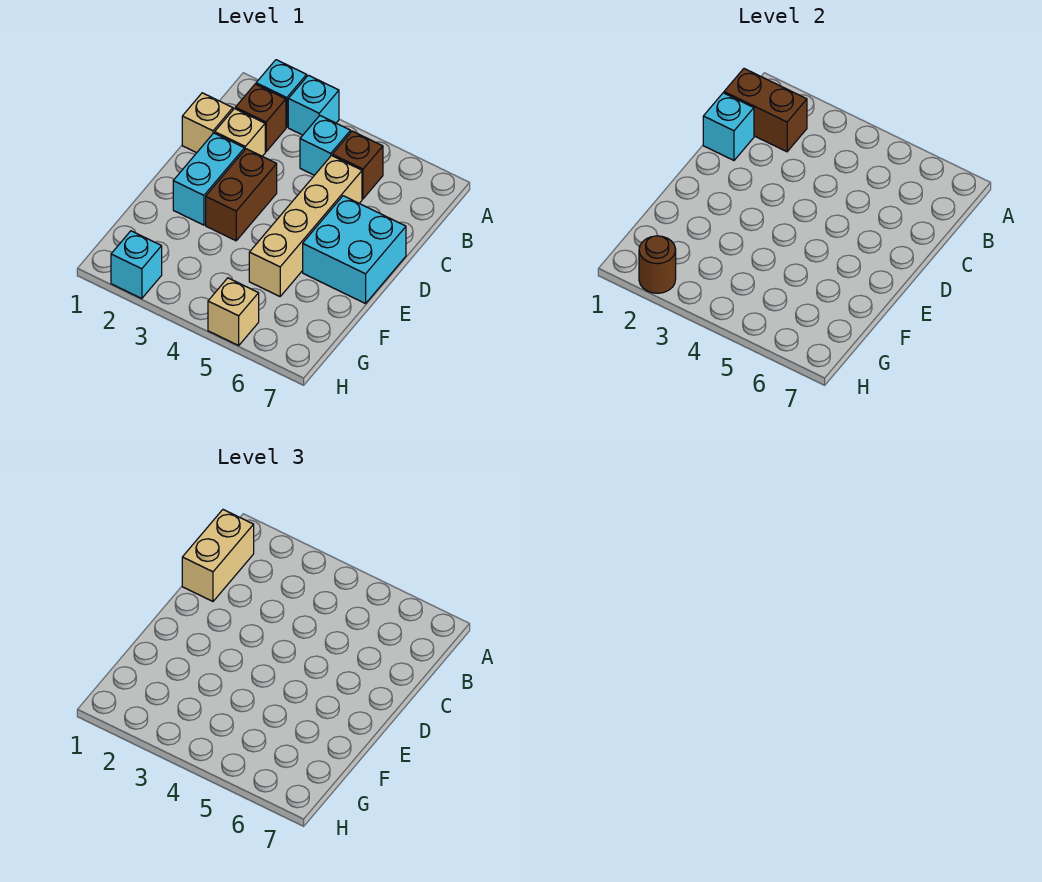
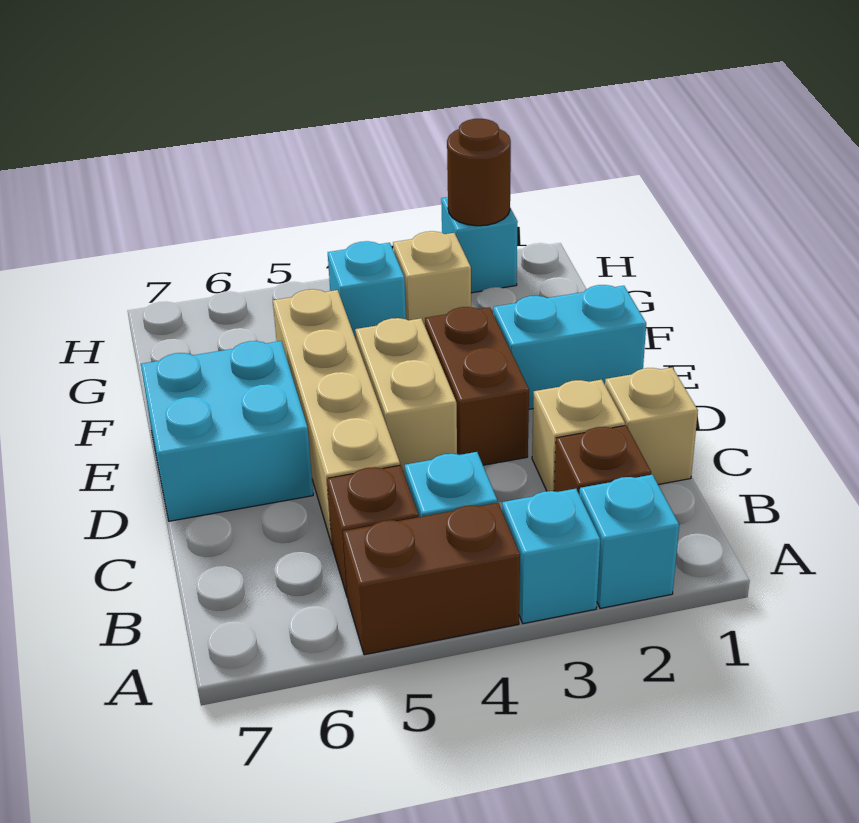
brown 1x2 brick [724,69,807,152] -> brown 1x2 brick moved to [343,503,520,655]
tan 1x2 brick [182,510,254,601] -> tan 1x2 brick moved to [355,318,457,476]
cyan 1x1 brick [703,93,754,160] -> cyan 1x1 brick moved to [328,241,406,339]
cyan 1x2 brick [173,133,244,225] -> cyan 1x2 brick turned to [493,285,646,409]
tan 1x1 brick [208,278,259,345] -> tan 1x1 brick moved to [393,231,471,325]

